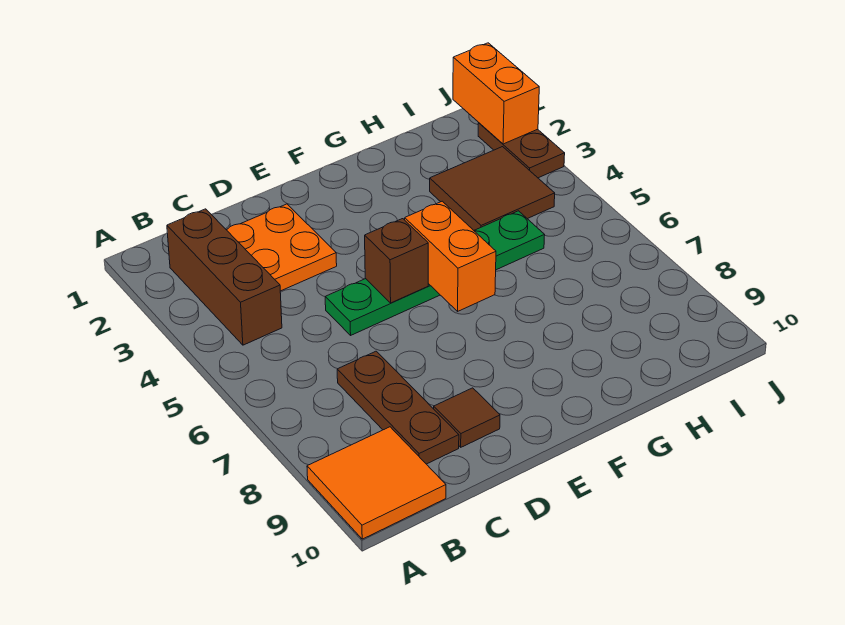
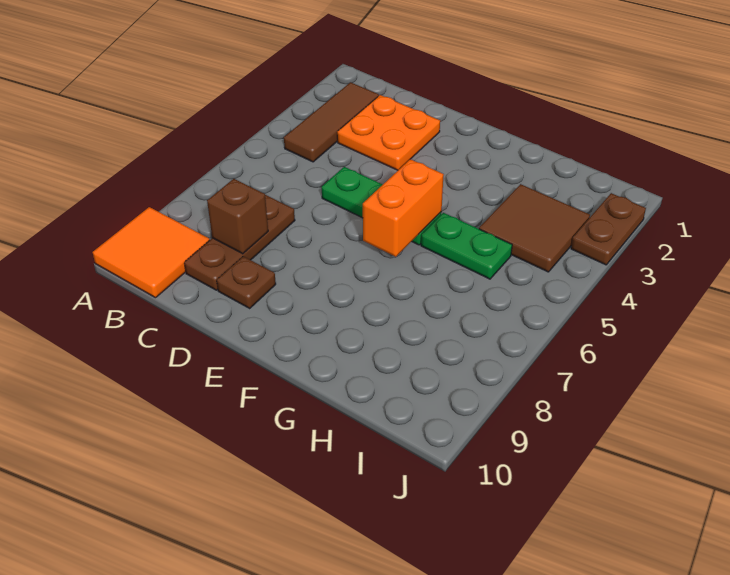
brown 1x3 brick [167,209,282,345] -> brown 1x3 tile [284,82,379,162]
brown 1x1 tile [434,388,500,447] -> brown 1x1 plate [217,256,276,308]
brown 1x1 brick [365,219,428,303] -> brown 1x1 brick moved to [207,179,268,254]
orange 1x2 brick [453,43,539,144] -> none

